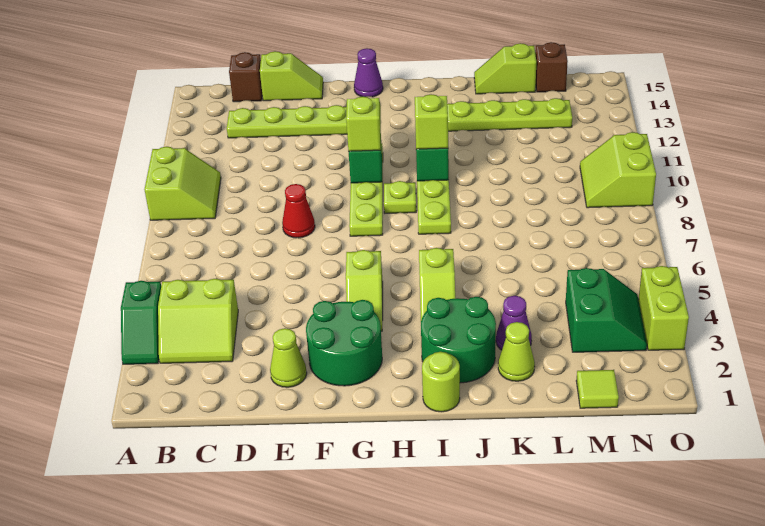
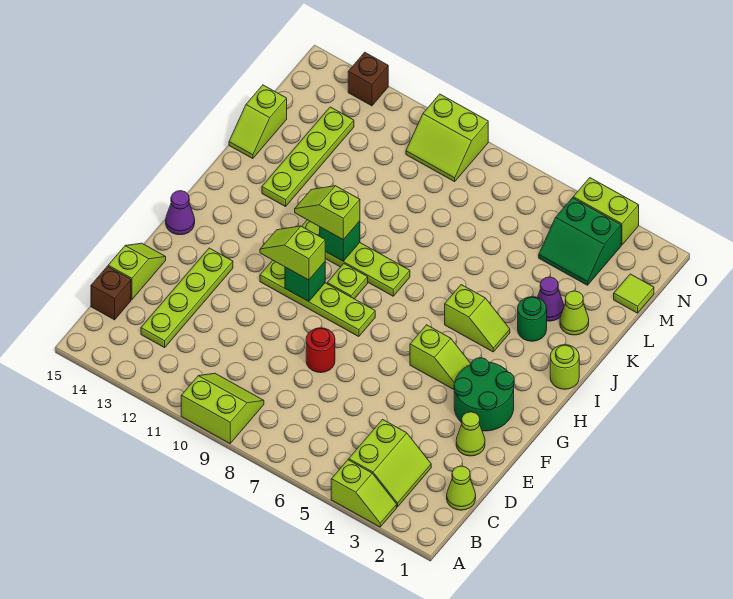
green 1x2 slope [121,281,161,364] -> lime 1x2 slope [331,460,397,527]
none -> lime 1x1 cone [447,466,476,510]
red 1x1 cone [282,184,315,238] -> red 1x1 round brick [306,328,335,373]
green 2x2 round brick [421,297,496,383] -> green 1x1 round brick [518,297,547,341]
green 2x2 slope [566,268,647,352] -> green 2x2 slope turned to [539,198,621,285]
brown 1x1 brick [535,42,568,92] -> brown 1x1 brick moved to [348,52,388,106]

